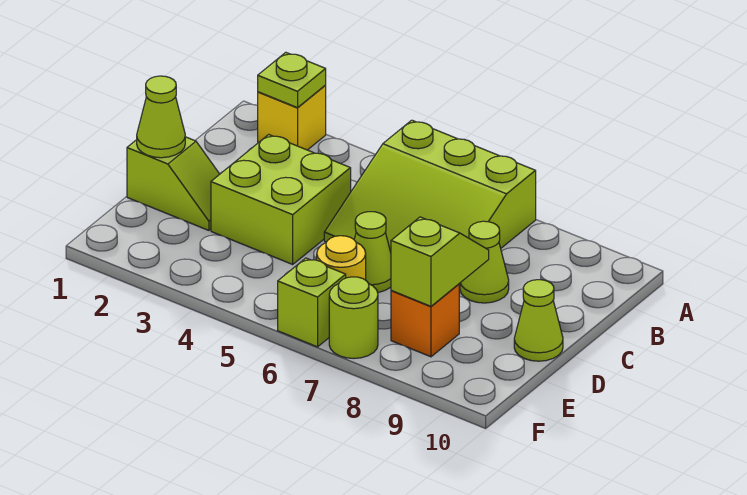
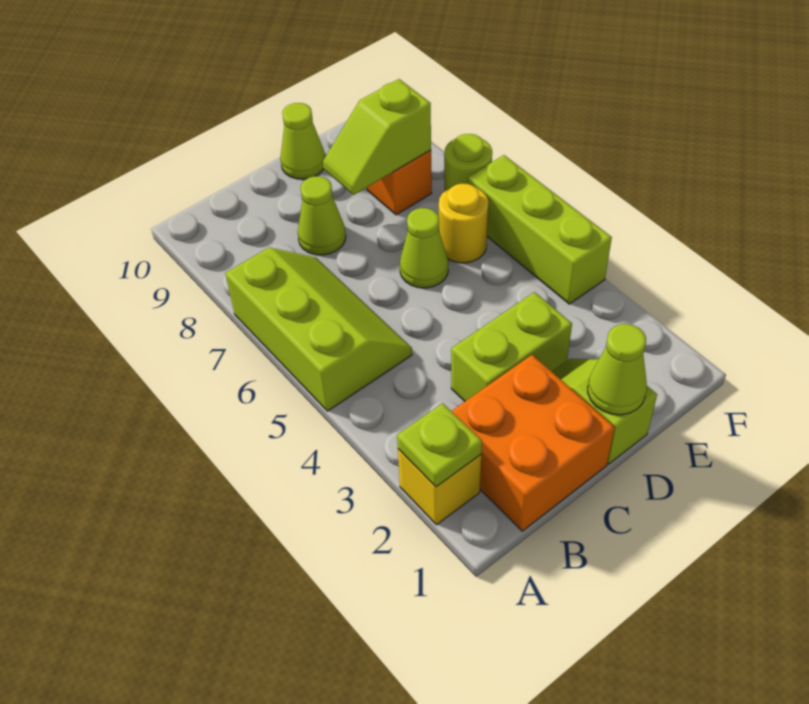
lime 3x3 slope [324,120,536,252] -> lime 2x3 slope [225,248,412,411]
none -> orange 2x2 brick [452,355,615,531]
lime 2x2 brick [211,135,351,264] -> lime 1x2 brick [451,292,572,401]
lime 1x1 brick [278,258,346,347] -> lime 1x3 brick [468,155,612,304]

